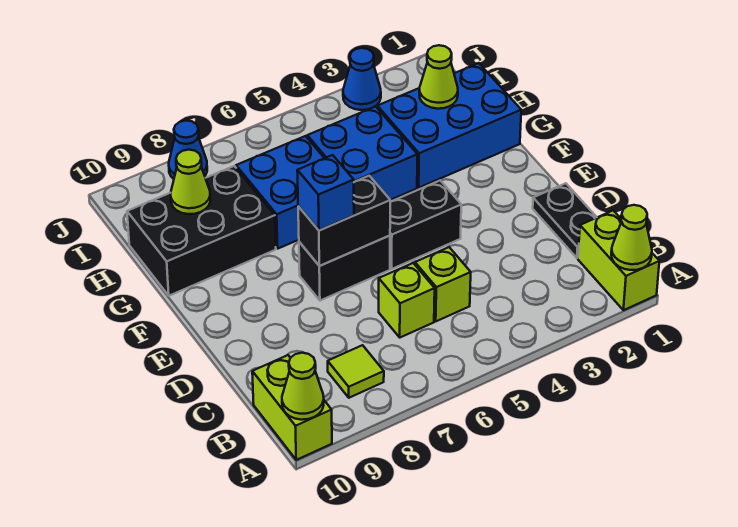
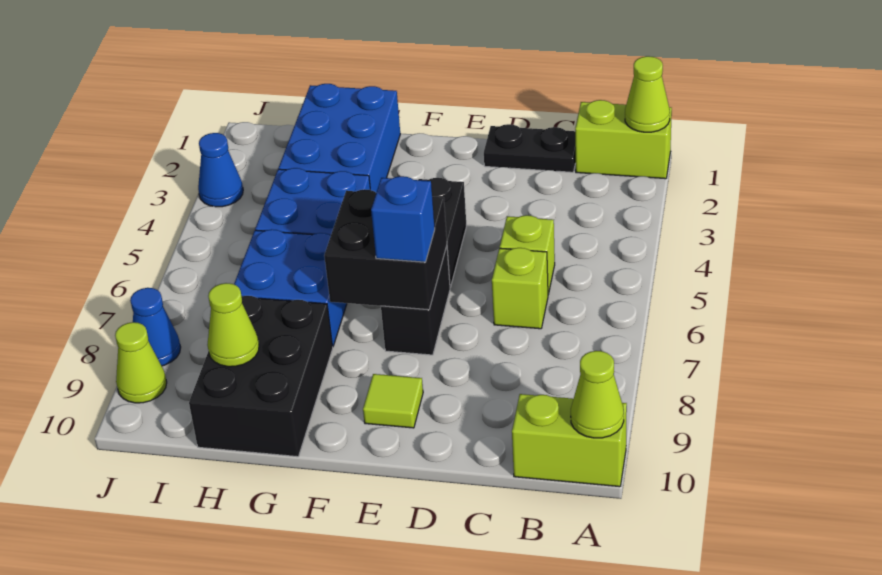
lime 1x1 tile [328,345,384,398] -> lime 1x1 tile moved to [363,374,423,428]
black 1x2 brick [298,176,390,266] -> black 2x2 brick [324,189,447,310]
lime 1x1 cone [419,45,458,109] -> lime 1x1 cone moved to [115,322,167,403]

